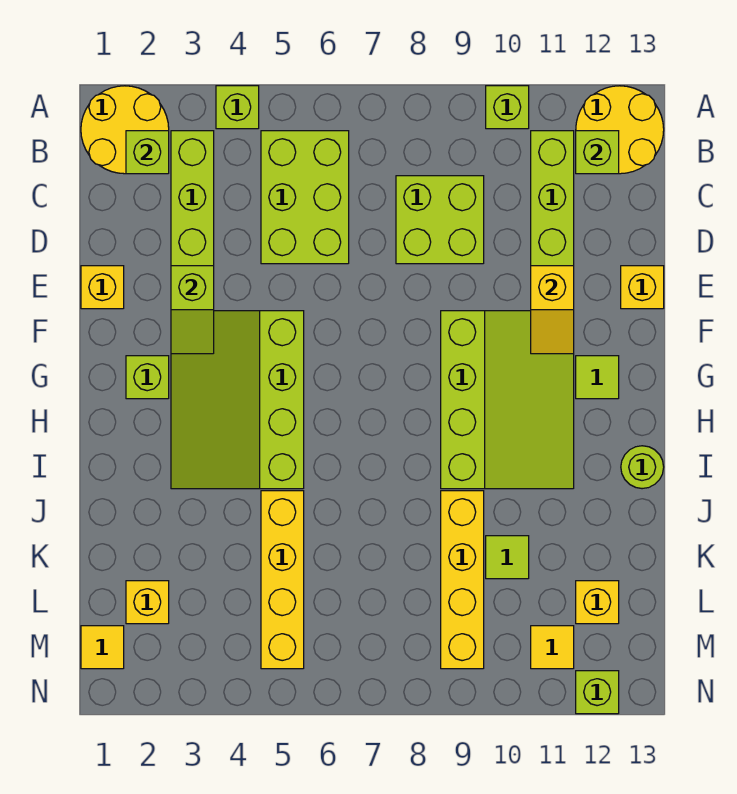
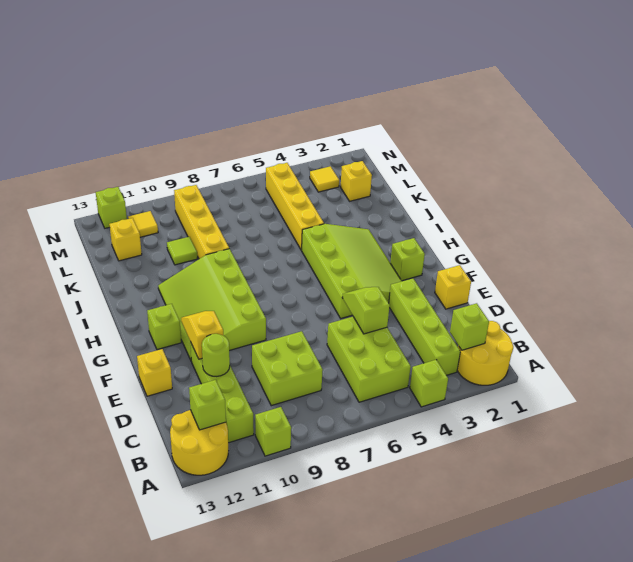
lime 1x2 slope [171,266,214,354] -> lime 1x2 slope moved to [342,287,390,334]
lime 1x1 tile [576,356,619,399] -> lime 1x1 brick [147,304,181,350]
lime 1x1 round brick [621,446,664,489] -> lime 1x1 round brick moved to [202,334,230,376]
yellow 1x1 tile [81,626,124,669] -> yellow 1x1 tile moved to [310,166,339,192]

